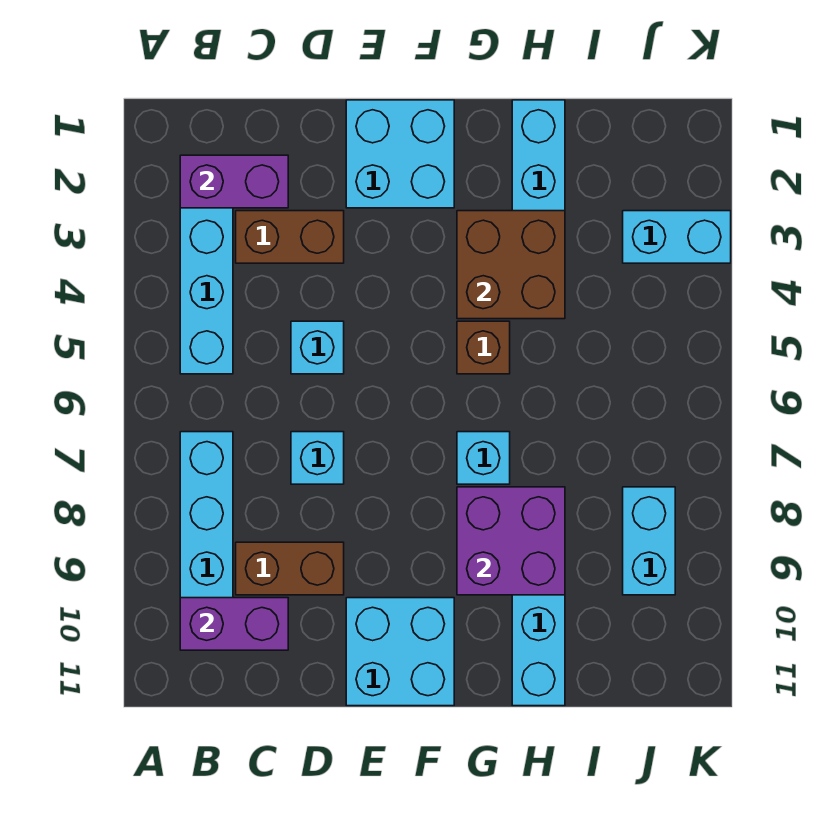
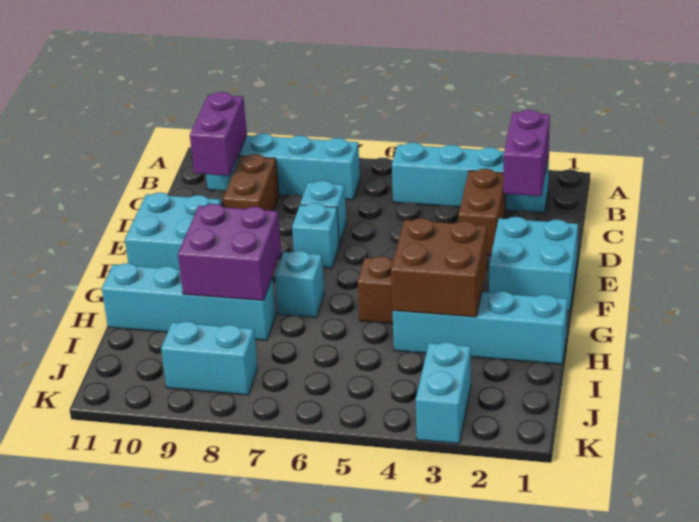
cyan 1x1 brick [291,321,344,374] -> cyan 1x1 brick moved to [292,203,339,268]

